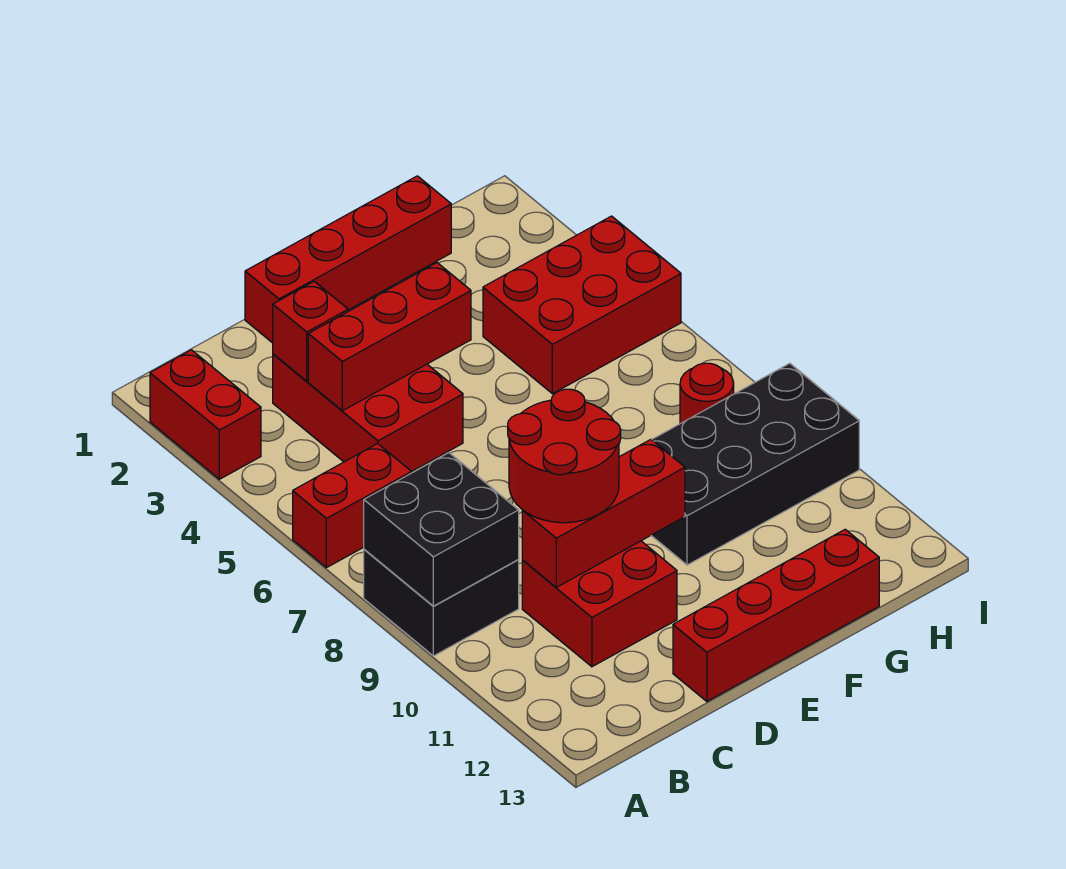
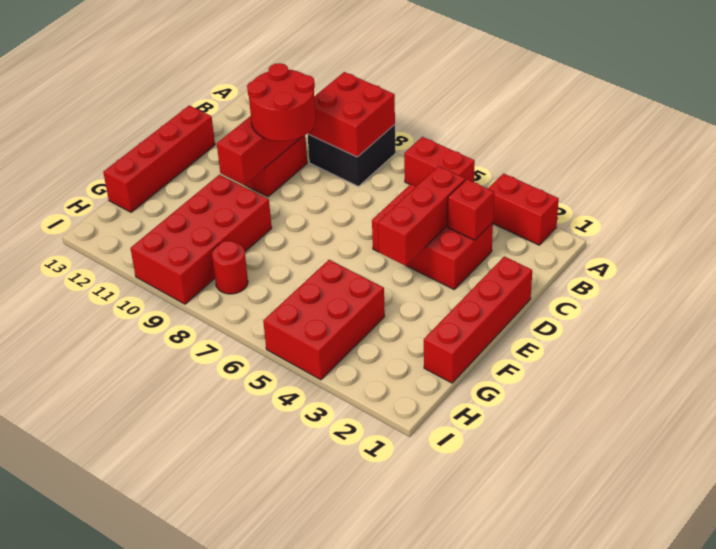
red 1x2 brick [293,444,412,568] -> red 1x2 brick turned to [404,137,475,186]
black 2x2 brick [364,453,519,606] -> red 2x2 brick [307,72,395,157]
black 2x4 brick [651,363,859,565] -> red 2x4 brick [130,175,272,304]

